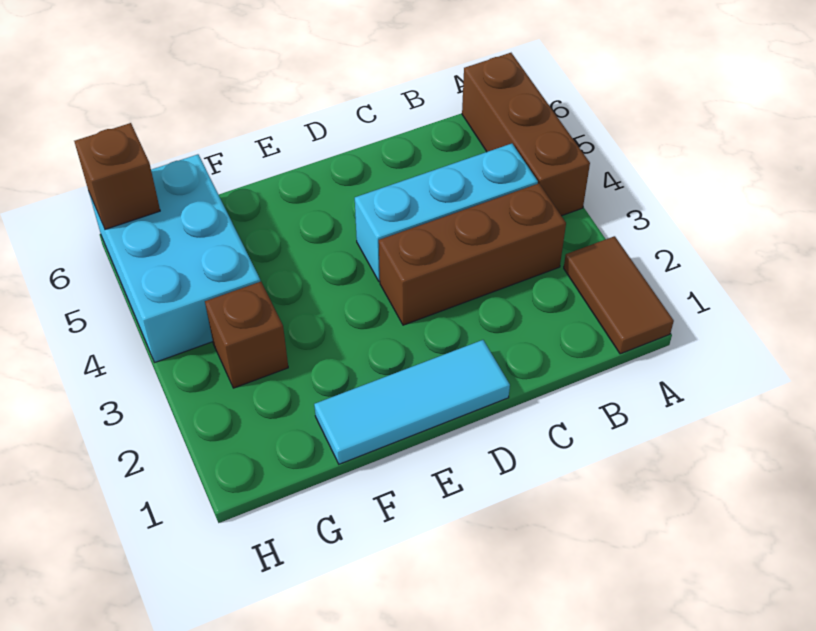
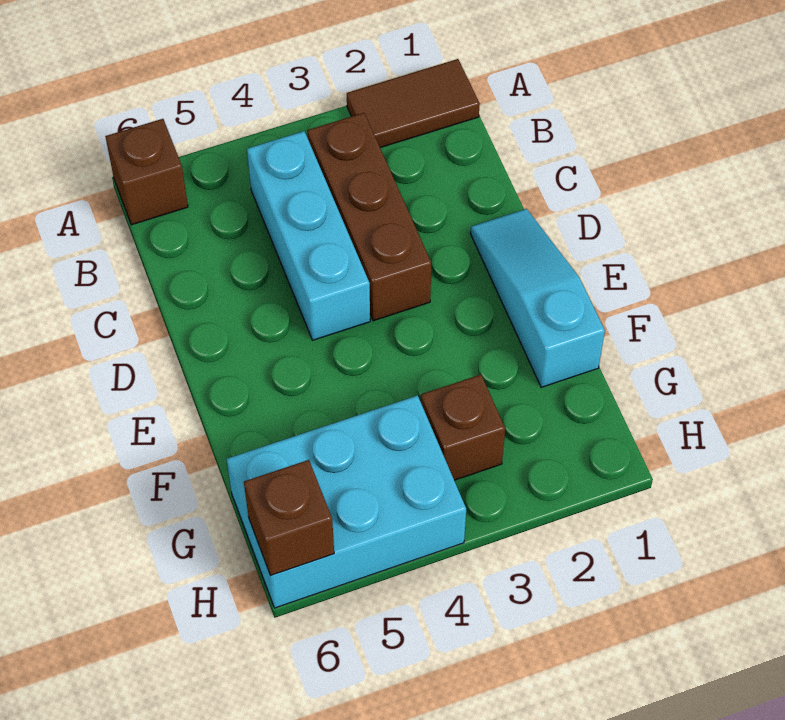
brown 1x3 brick [462,53,590,216] -> brown 1x1 brick [105,119,188,225]
cyan 1x3 tile [314,340,510,464] -> cyan 1x3 slope [470,209,605,387]

